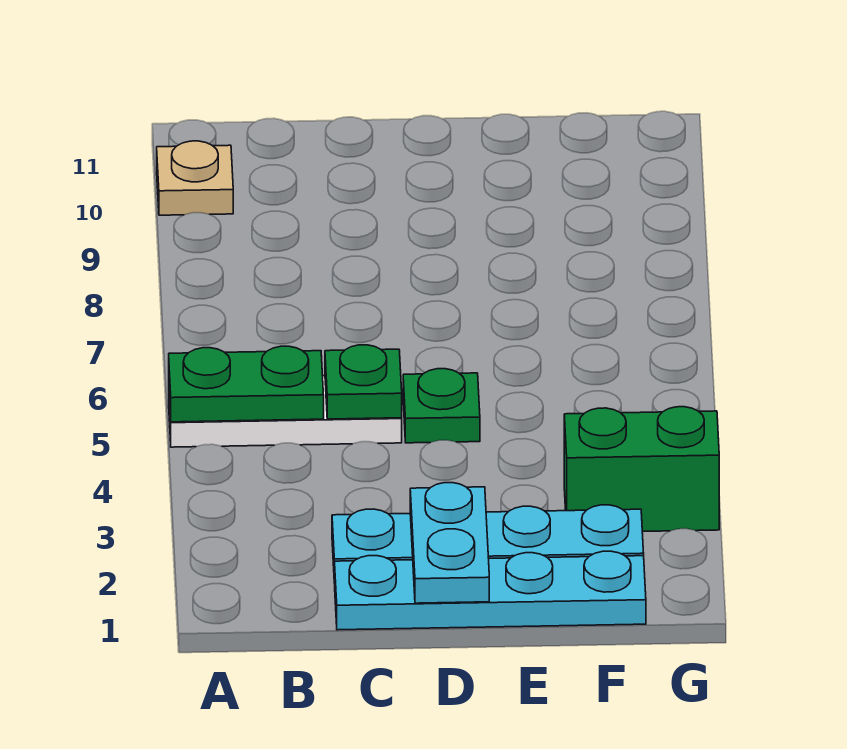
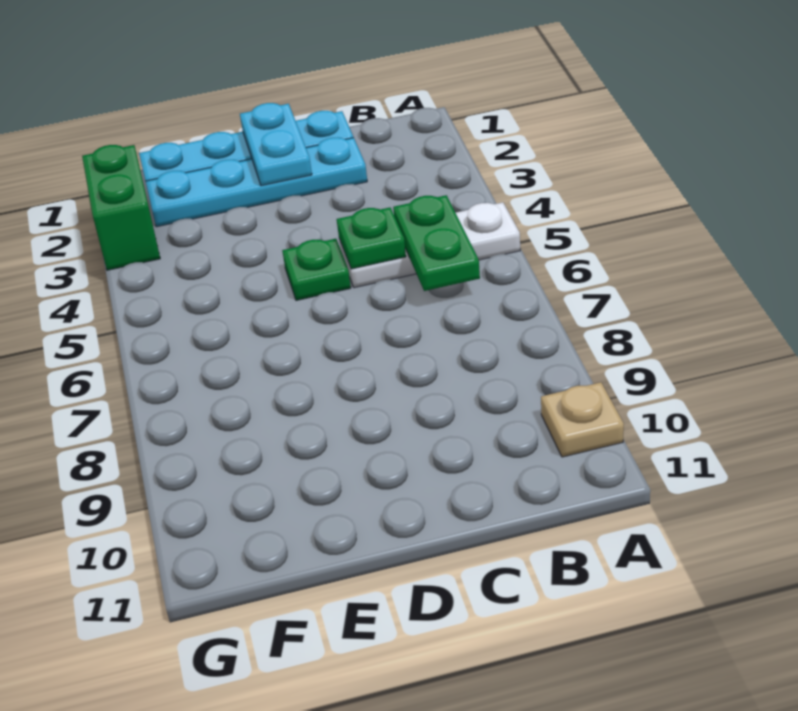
green 1x2 plate [169,346,324,422] -> green 1x2 plate turned to [393,195,480,291]
green 1x2 brick [564,407,719,532] -> green 1x2 brick turned to [82,145,160,270]

